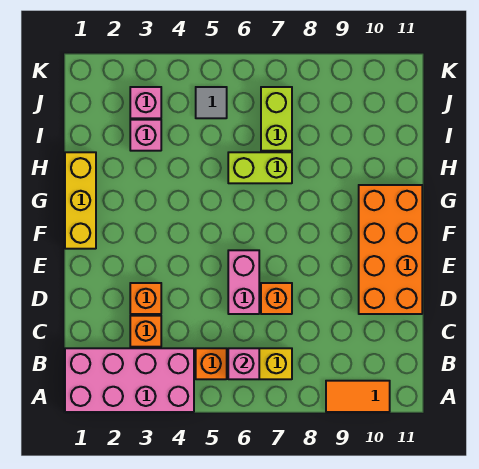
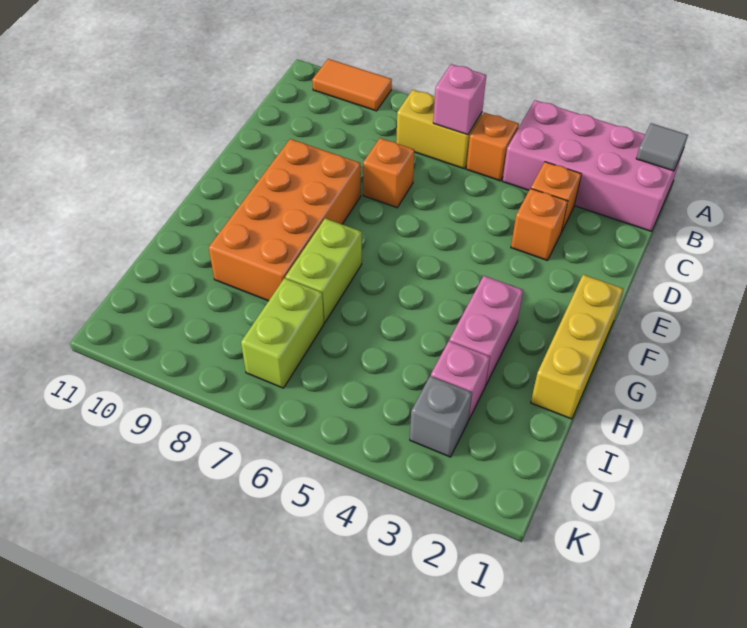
pink 1x2 brick [228,250,259,314] -> pink 1x2 brick moved to [449,276,523,385]
orange 2x4 brick [359,185,422,314] -> orange 2x4 brick moved to [209,139,361,301]
lime 1x2 brick [228,152,292,183] -> lime 1x2 brick turned to [285,218,362,323]
pink 1x1 brick [130,87,161,118] -> grey 1x1 brick [410,376,472,457]
grey 1x1 tile [196,87,227,118] -> grey 1x1 tile moved to [636,123,688,171]

